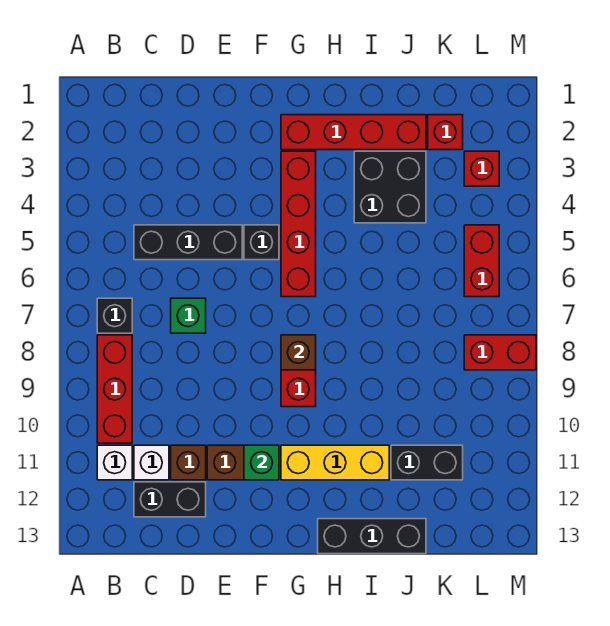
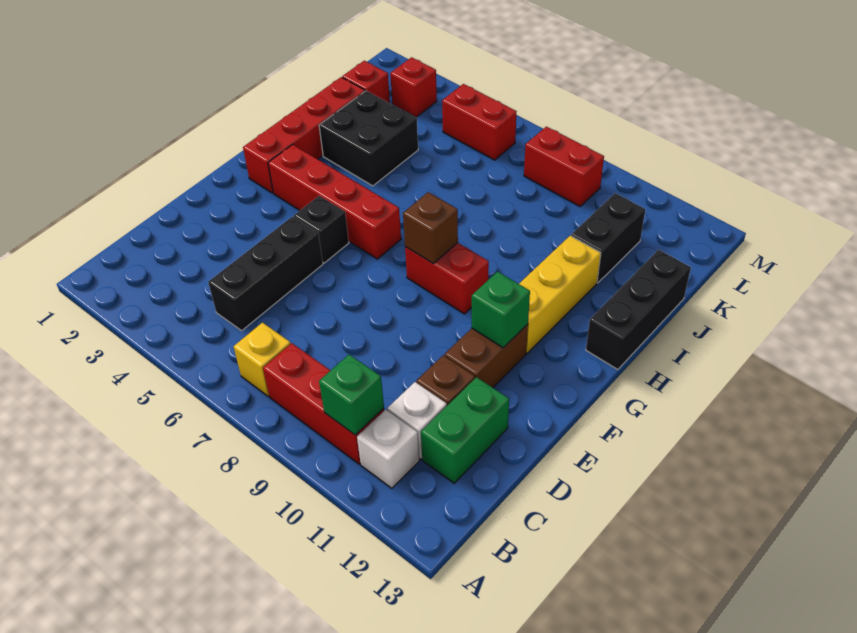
black 1x1 brick [97,298,132,333] -> yellow 1x1 brick [234,323,291,396]
black 1x2 brick [134,482,206,517] -> green 1x2 brick [421,377,509,483]
green 1x1 brick [171,298,206,333] -> green 1x1 brick moved to [319,354,384,435]
red 1x2 brick [464,335,536,370] -> red 1x2 brick turned to [524,127,604,206]

